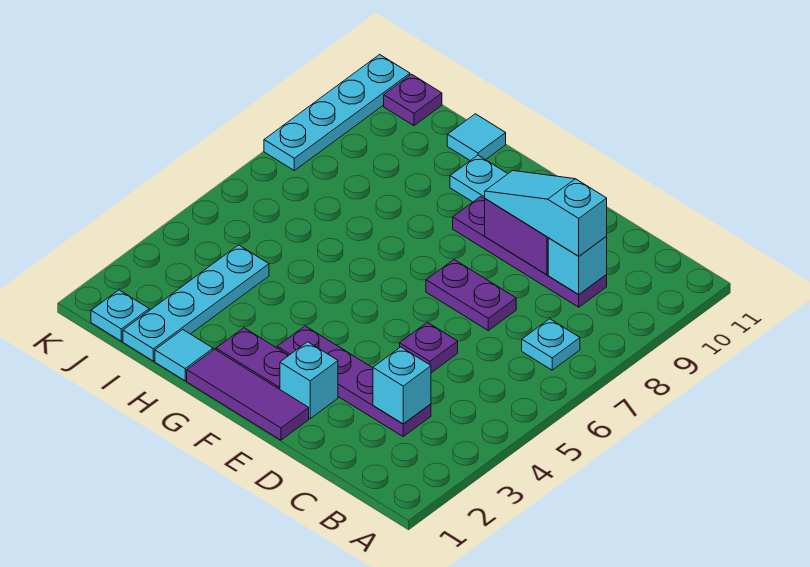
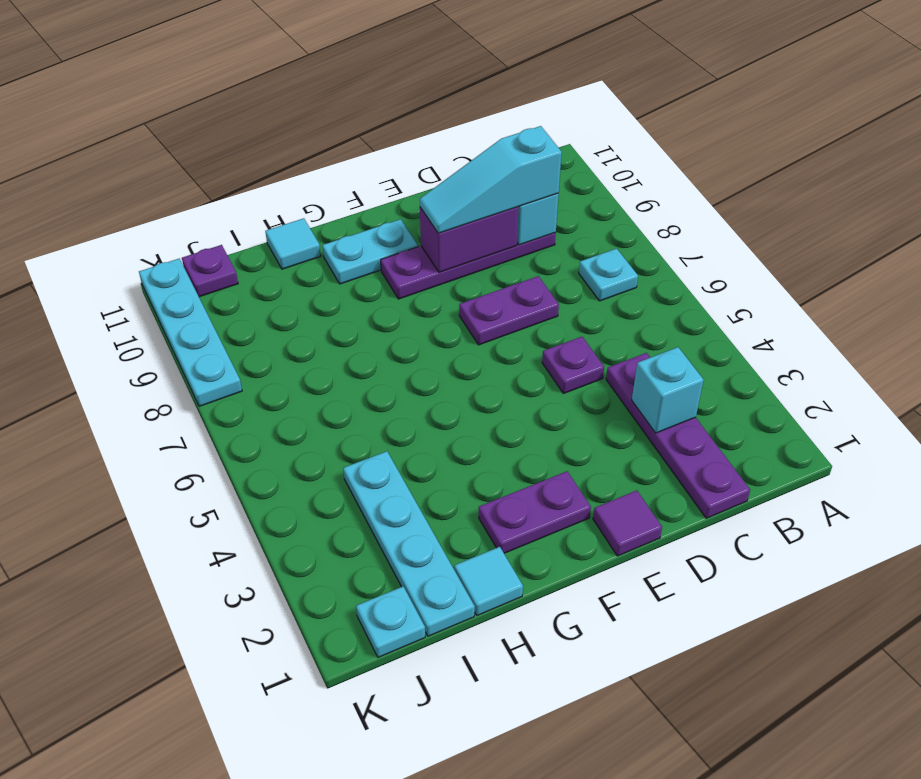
purple 1x4 plate [277,326,431,436] -> purple 1x4 plate turned to [606,353,750,518]
purple 1x3 tile [187,349,309,440] -> purple 1x1 tile [593,490,662,556]
cyan 1x1 brick [280,342,338,419] -> none

